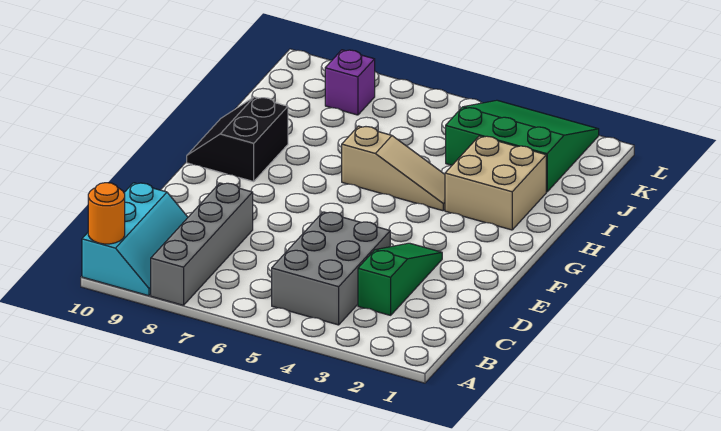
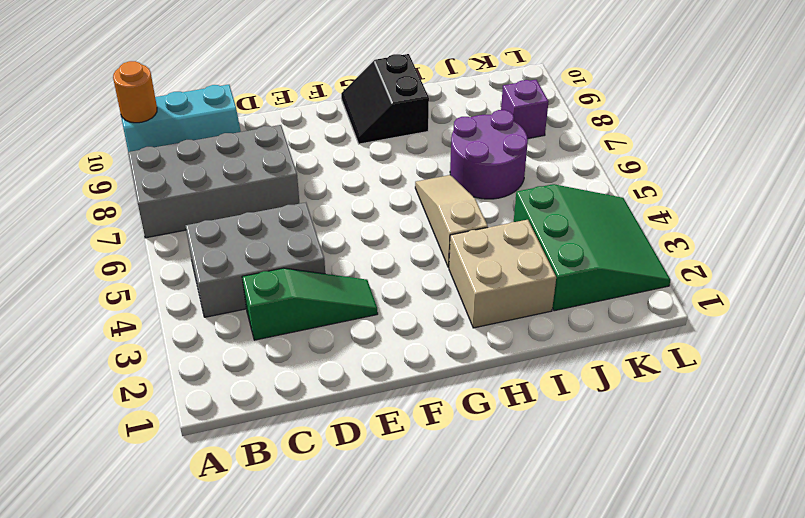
grey 1x4 brick [151,183,253,305] -> grey 2x4 brick [128,125,300,238]
black 2x2 slope [187,97,288,181] -> black 2x2 slope turned to [341,54,429,144]
tan 1x3 slope [342,126,445,211] -> tan 1x3 slope turned to [415,175,488,268]
none -> purple 2x2 round brick [450,110,528,199]

